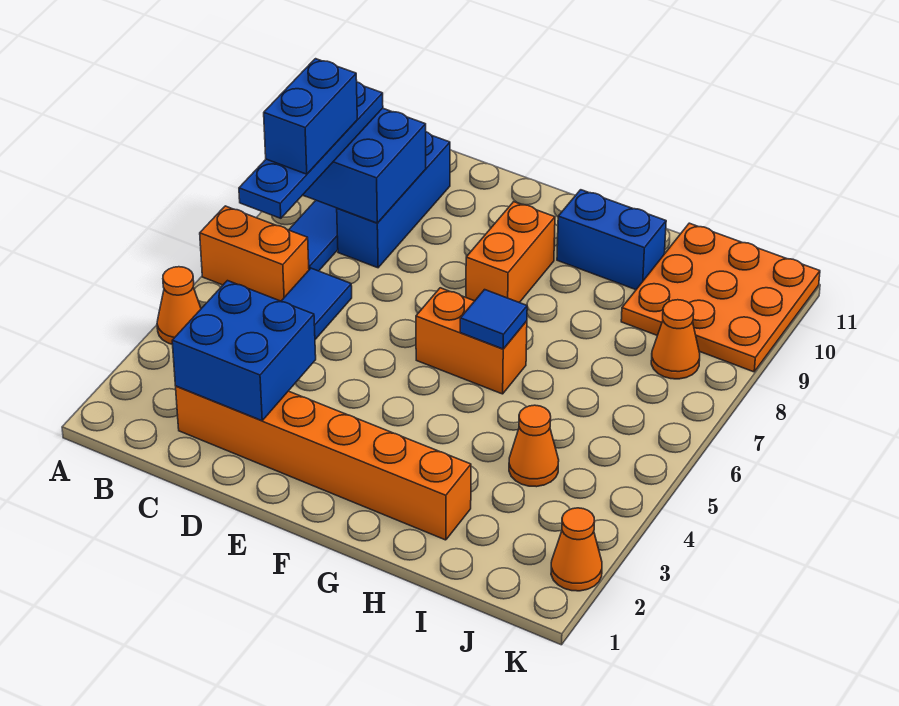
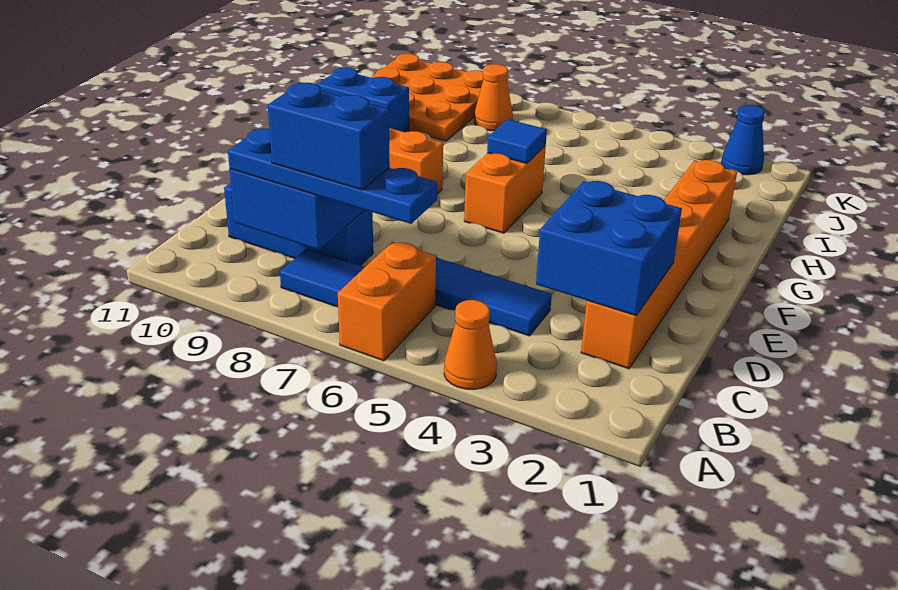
blue 1x2 brick [557,190,666,290] -> blue 1x2 brick turned to [317,68,409,132]
orange 1x1 cone [509,405,559,487] -> none
orange 1x1 cone [551,508,602,591] -> blue 1x1 cone [721,105,765,175]

